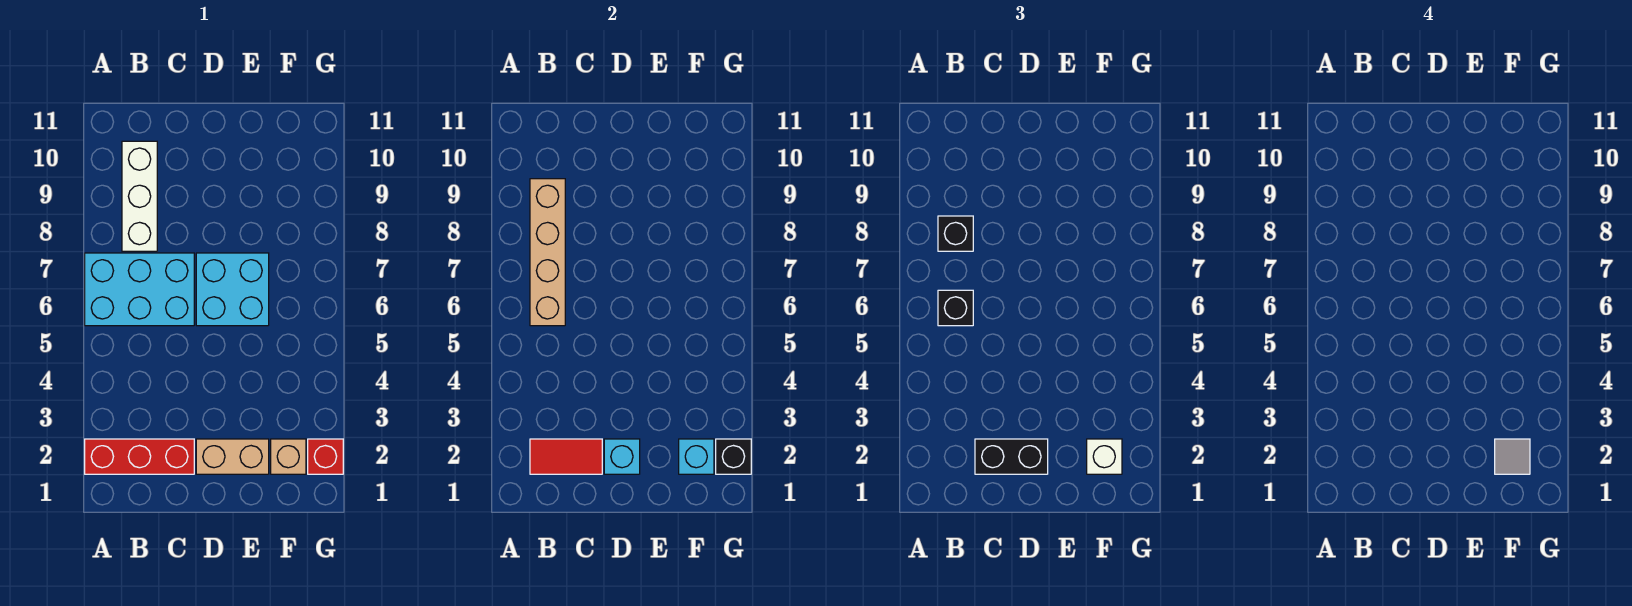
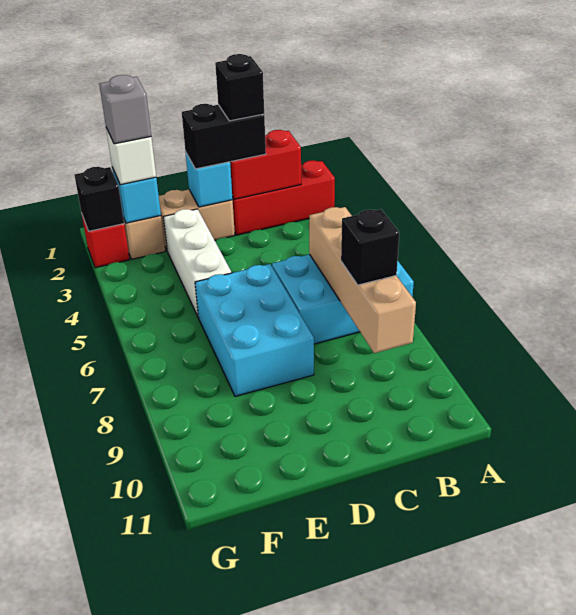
red 1x2 tile [530,439,602,474] -> red 1x2 brick [230,130,301,199]
black 1x1 brick [938,290,973,326] -> black 1x1 brick moved to [215,54,264,121]
white 1x3 brick [122,141,157,251] -> white 1x3 brick moved to [163,209,232,316]
cyan 2x2 brick [196,253,269,326] -> cyan 2x3 brick [195,264,314,396]
grey 1x1 tile [1495,439,1530,474] -> grey 1x1 brick [99,75,151,144]

